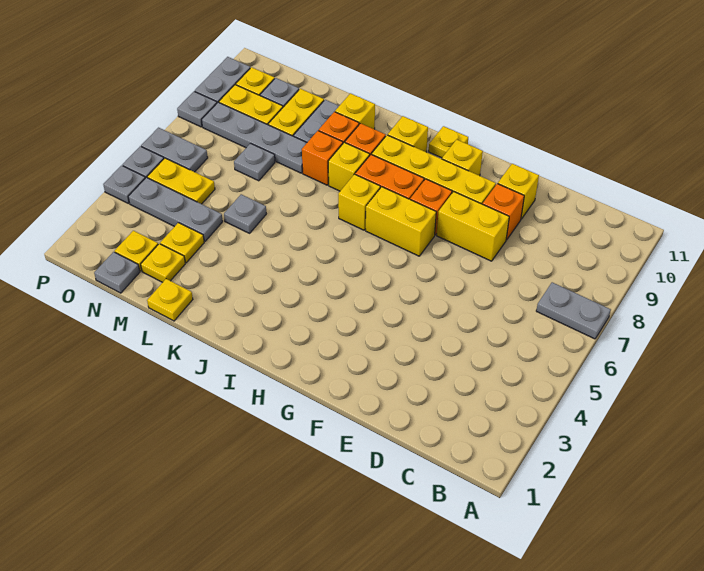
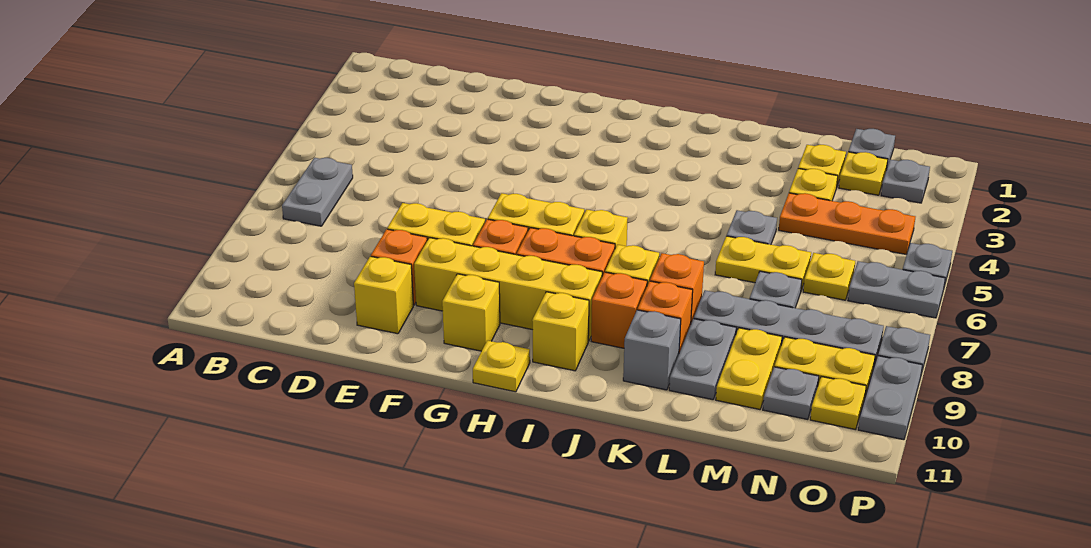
grey 1x2 plate [536,282,611,339] -> grey 1x2 plate turned to [282,158,353,226]
yellow 1x1 brick [335,93,375,129] -> grey 1x1 brick [623,310,681,390]
yellow 1x1 plate [147,279,193,321] -> yellow 1x1 plate moved to [803,253,855,300]
grey 1x3 plate [128,177,223,241] -> orange 1x3 plate [779,193,915,255]
yellow 1x2 plate [147,158,215,204] -> yellow 1x2 plate moved to [715,236,811,290]
grey 1x1 plate [103,166,145,203] -> grey 1x1 plate moved to [881,160,930,203]

